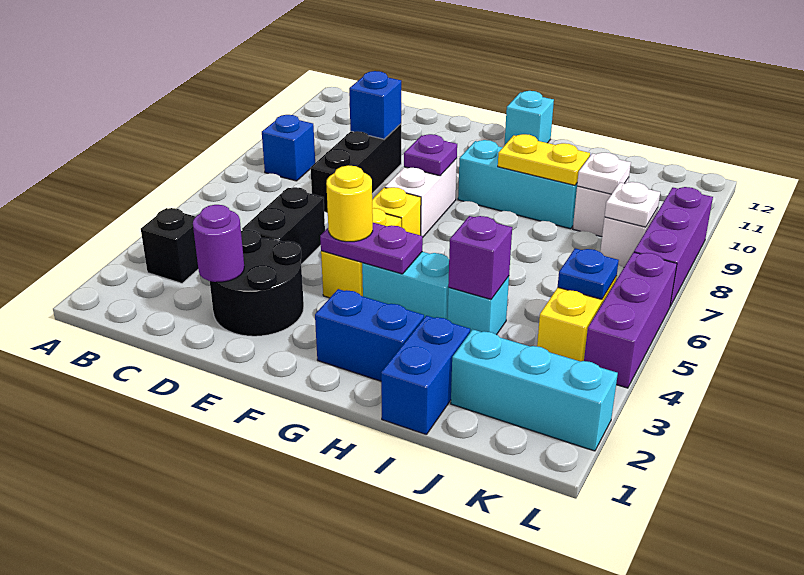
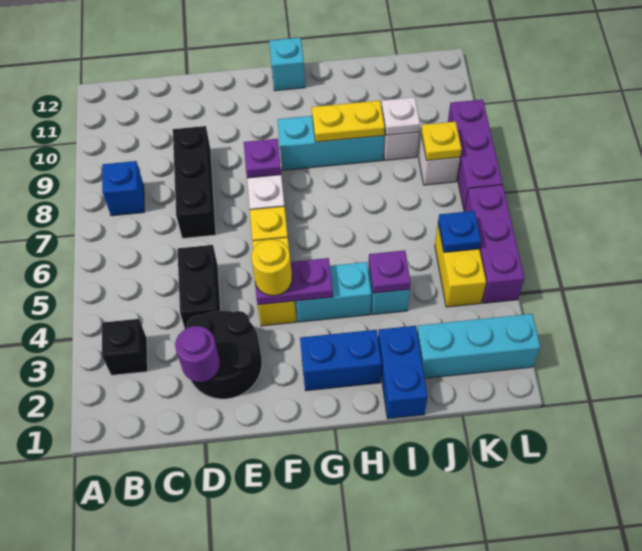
blue 1x1 brick [349,71,401,139] -> none
purple 1x1 brick [448,216,512,299] -> purple 1x1 plate [369,250,411,293]
white 1x1 plate [605,182,660,227] -> yellow 1x1 plate [421,122,462,161]

